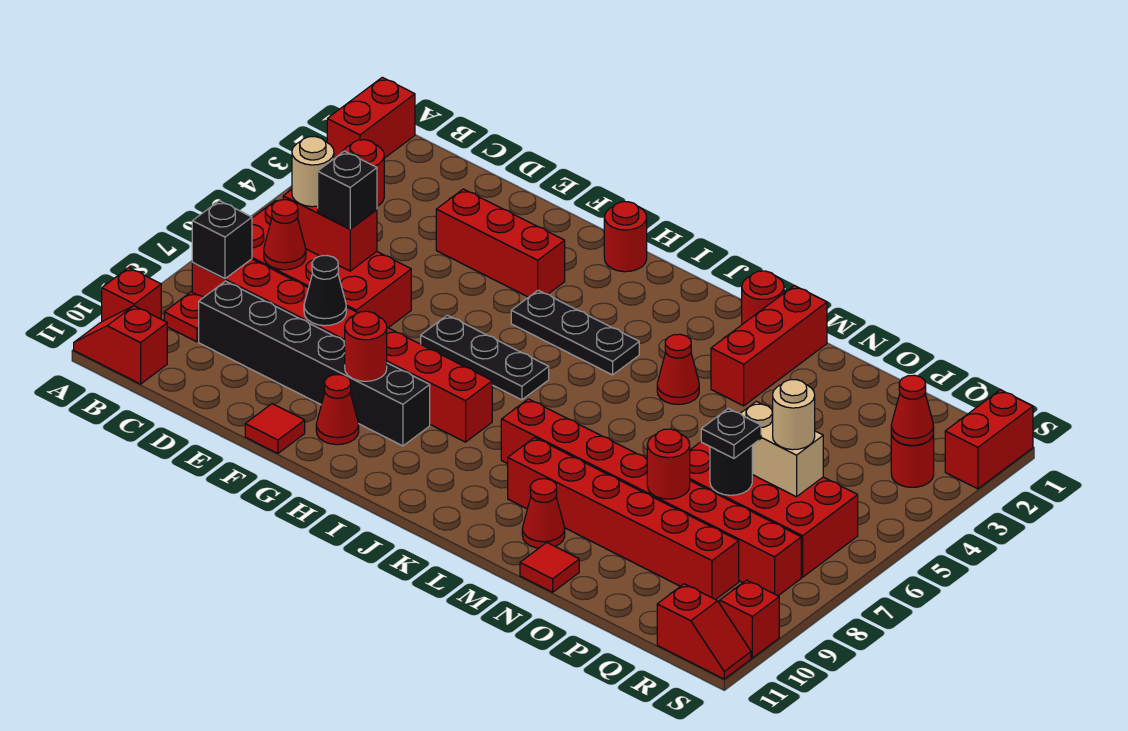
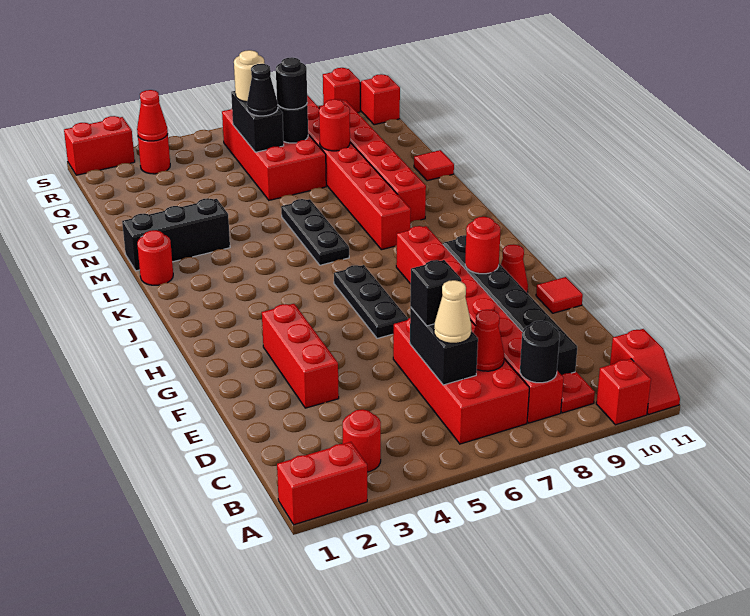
black 1x1 brick [192,201,252,279] -> black 1x1 round brick [520,321,560,383]
red 1x2 brick [283,190,377,271] -> black 1x2 brick [410,307,478,385]
tan 1x1 round brick [292,137,334,207] -> tan 1x1 cone [434,280,471,343]
black 1x1 cone [304,256,346,326] -> black 1x1 cone moved to [247,64,278,116]
red 1x1 round brick [604,202,647,272] -> none
black 1x3 plate [511,290,639,375] -> black 1x3 plate moved to [281,199,349,265]
red 1x1 cone [657,334,699,404] -> none
red 1x3 brick [711,286,827,406] -> black 1x3 brick [122,198,230,271]
red 1x1 cone [522,479,565,548] -> none
tan 1x2 brick [740,401,823,497] -> black 1x2 brick [231,91,284,152]
black 1x1 plate [701,409,761,458] -> black 1x1 round brick [276,57,307,109]

